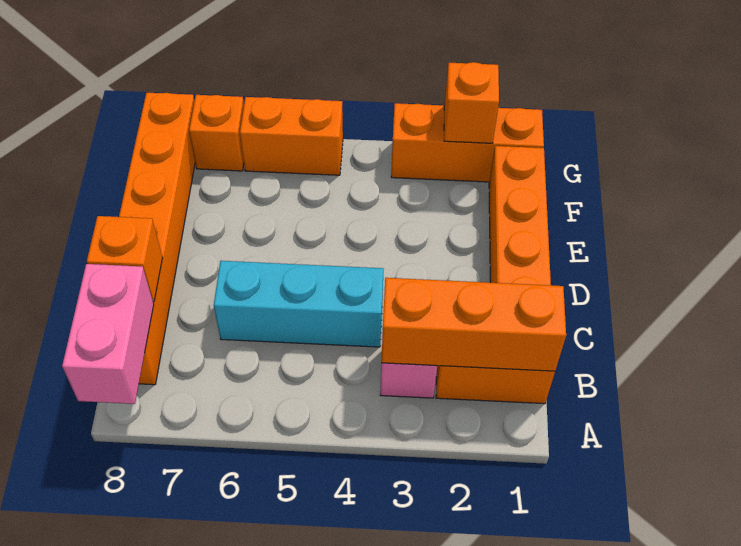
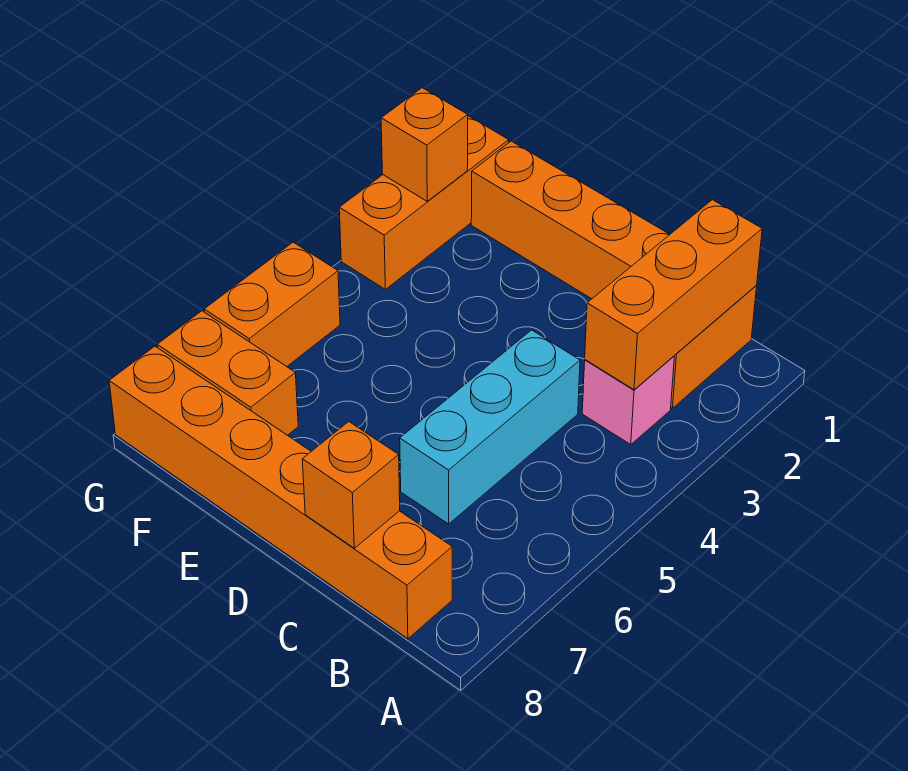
pink 1x2 brick [62,264,154,404] -> none
orange 1x1 brick [189,95,244,171] -> orange 1x2 brick [157,311,298,435]

